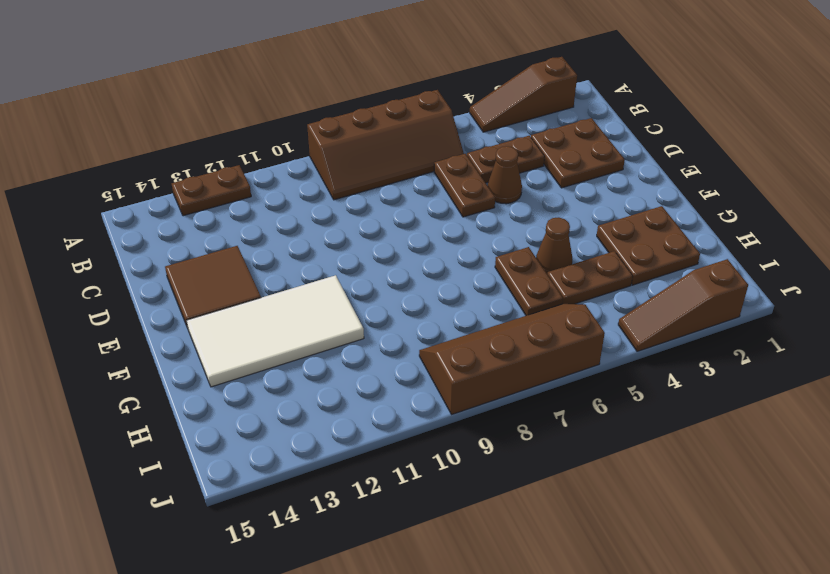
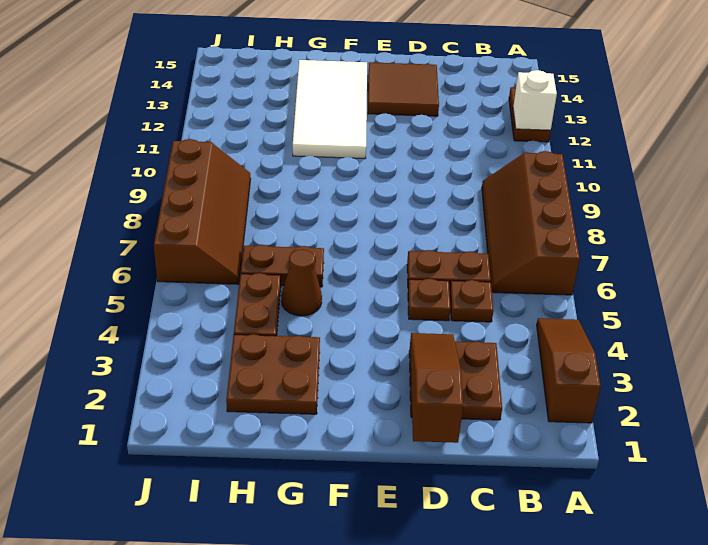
none -> white 1x1 brick [513,70,557,130]
brown 1x2 plate [467,136,545,183] -> brown 1x1 plate [450,280,493,322]
brown 1x1 cone [488,146,522,204] -> brown 1x1 plate [408,279,451,321]
brown 1x3 slope [618,259,748,351] -> brown 1x3 slope moved to [410,333,463,443]

